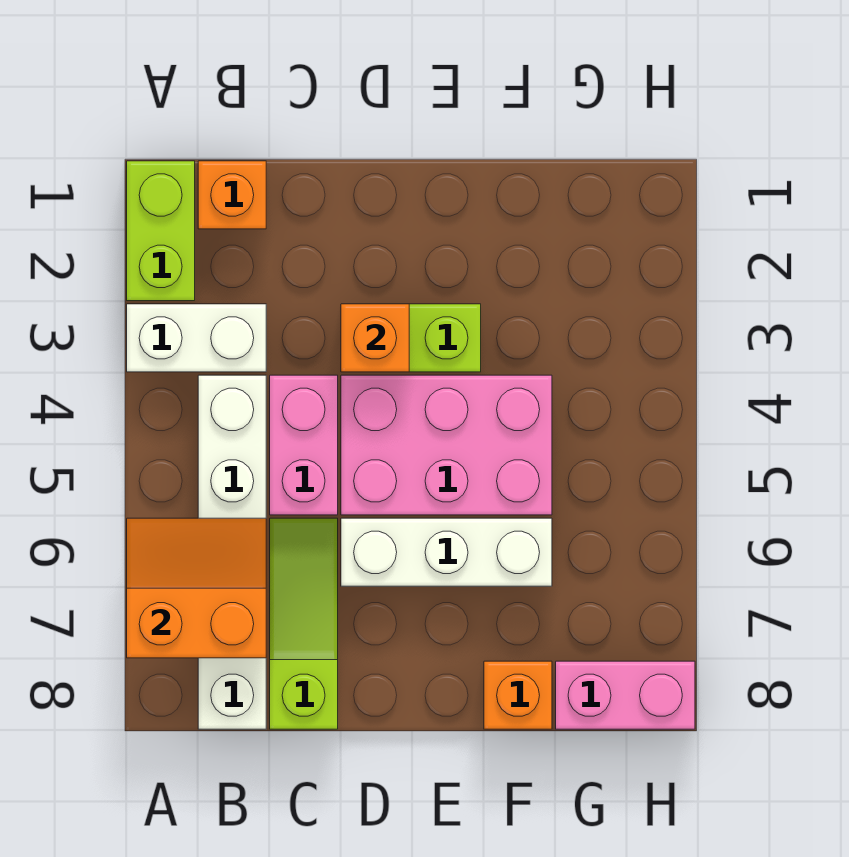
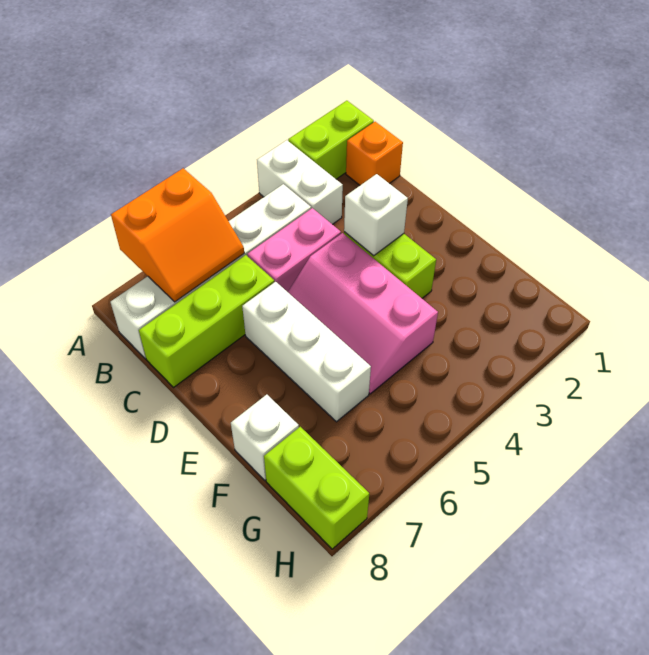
orange 2x2 slope [127,518,266,658] -> orange 2x2 slope turned to [111,168,244,302]
lime 1x3 slope [270,518,338,729] -> lime 1x3 brick [139,255,274,387]
orange 1x1 brick [341,304,409,372] -> white 1x1 brick [344,174,408,256]
pink 2x3 brick [341,375,552,515] -> pink 2x3 slope [288,233,438,394]
orange 1x1 brick [484,661,552,729] -> white 1x1 brick [231,395,299,480]
pink 1x2 brick [556,661,695,729] -> lime 1x2 brick [264,427,369,549]

